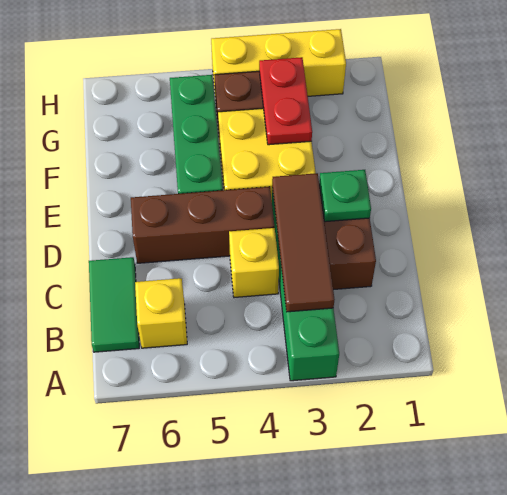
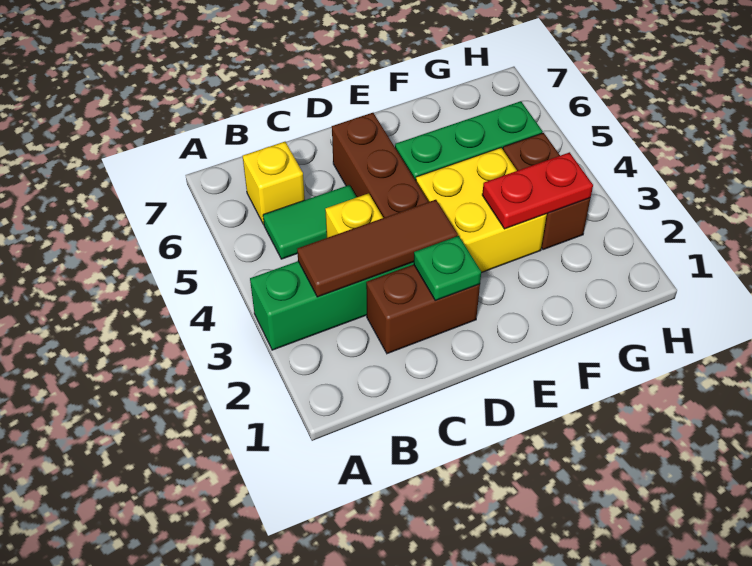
green 1x2 tile [89,257,139,352] -> green 1x2 tile moved to [263,185,357,259]
yellow 1x3 brick [211,29,346,100] -> none

